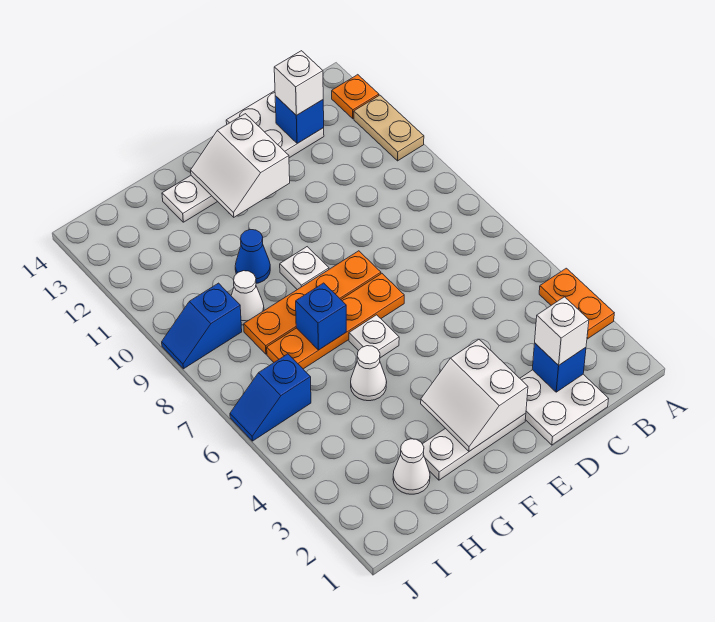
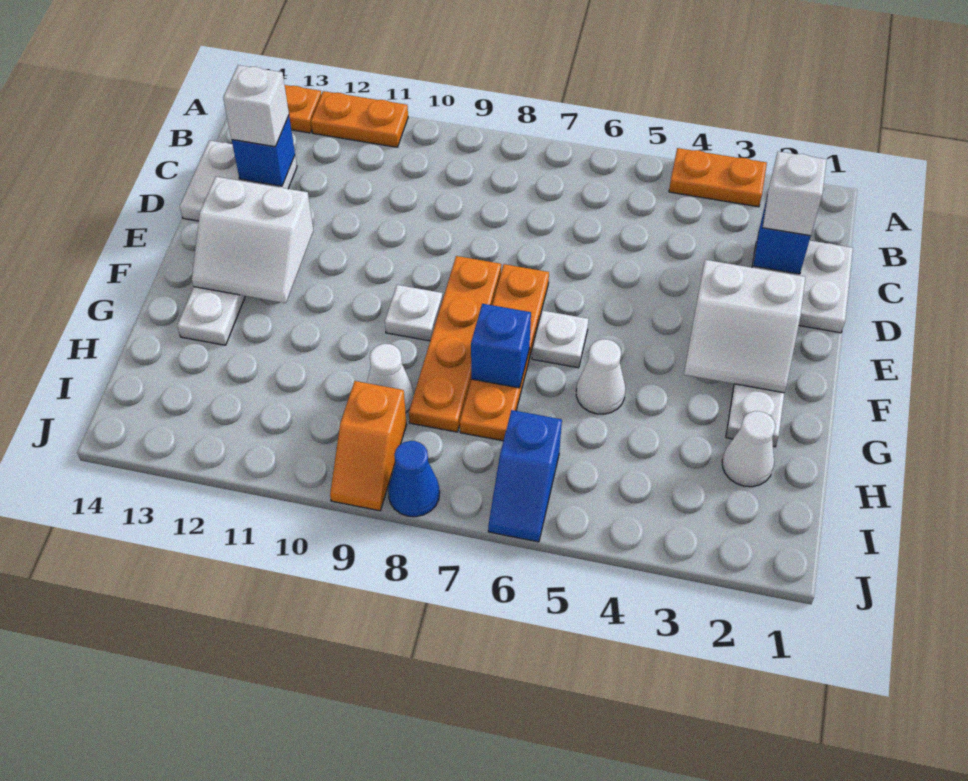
tan 1x2 plate [354,95,424,161] -> orange 1x2 plate [311,91,408,147]
blue 1x1 cone [235,230,270,283] -> blue 1x1 cone moved to [388,441,440,517]
blue 1x2 slope [162,283,242,369] -> orange 1x2 slope [330,381,406,511]

